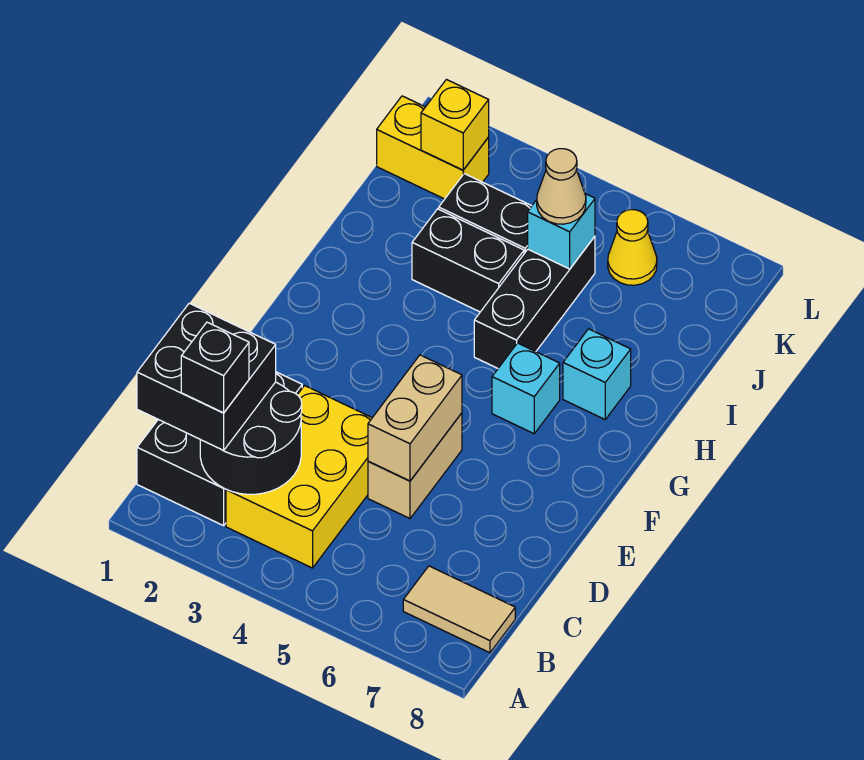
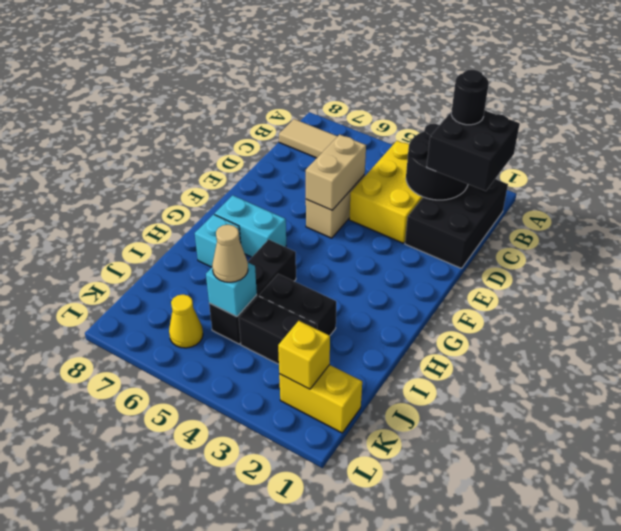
black 1x1 brick [181,322,249,413] -> black 1x1 round brick [451,70,489,125]
cyan 1x1 brick [492,343,560,434] -> cyan 1x2 brick [215,195,286,257]

